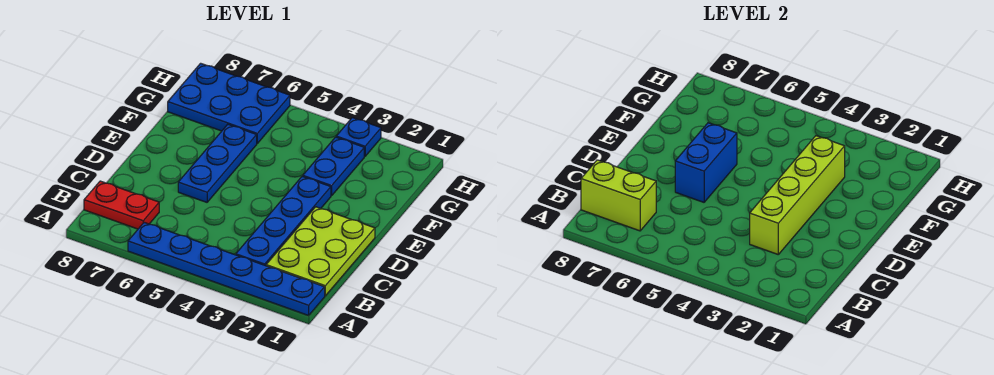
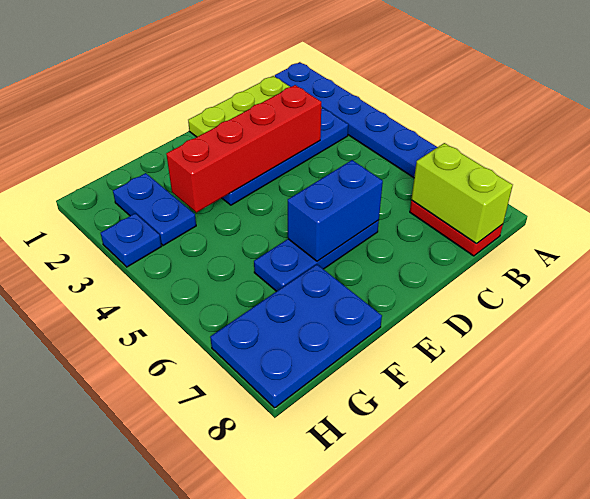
lime 1x4 brick [750,136,845,254] -> red 1x4 brick [166,85,322,213]
blue 1x2 plate [303,137,364,196] -> blue 1x2 plate turned to [113,173,196,245]
blue 2x3 plate [168,63,290,143] -> blue 2x3 plate turned to [210,264,382,408]

